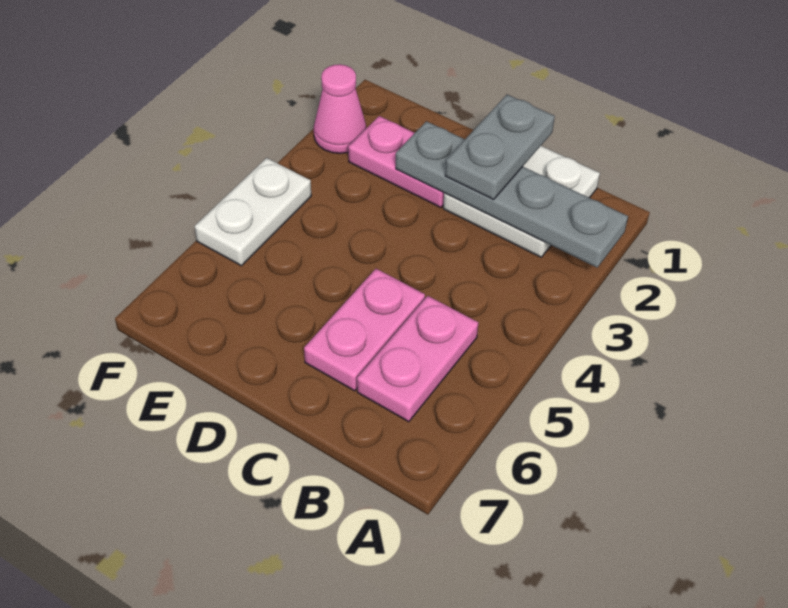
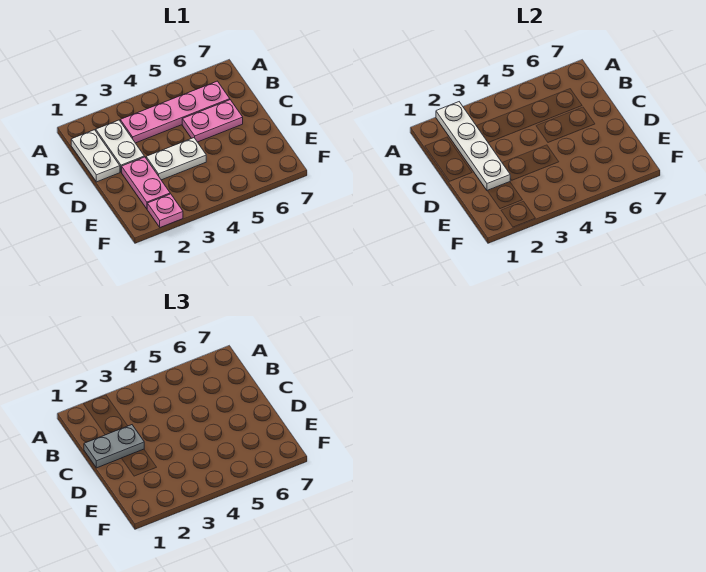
grey 1x4 plate [396,121,628,267] -> white 1x4 plate [436,102,510,191]
pink 1x2 plate [357,296,478,422] -> pink 1x4 plate [120,81,230,143]
pink 1x1 cone [314,64,366,154] -> pink 1x1 plate [147,194,183,227]
white 1x2 plate [195,158,311,266] -> white 1x2 plate moved to [146,138,206,180]

